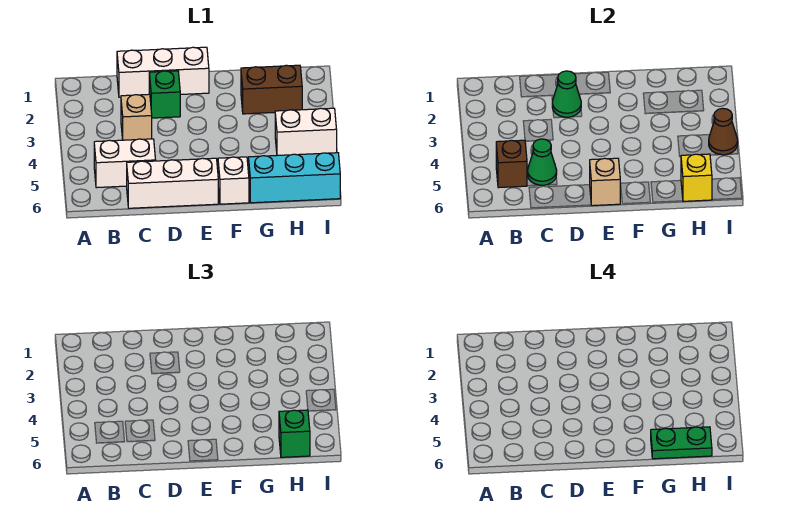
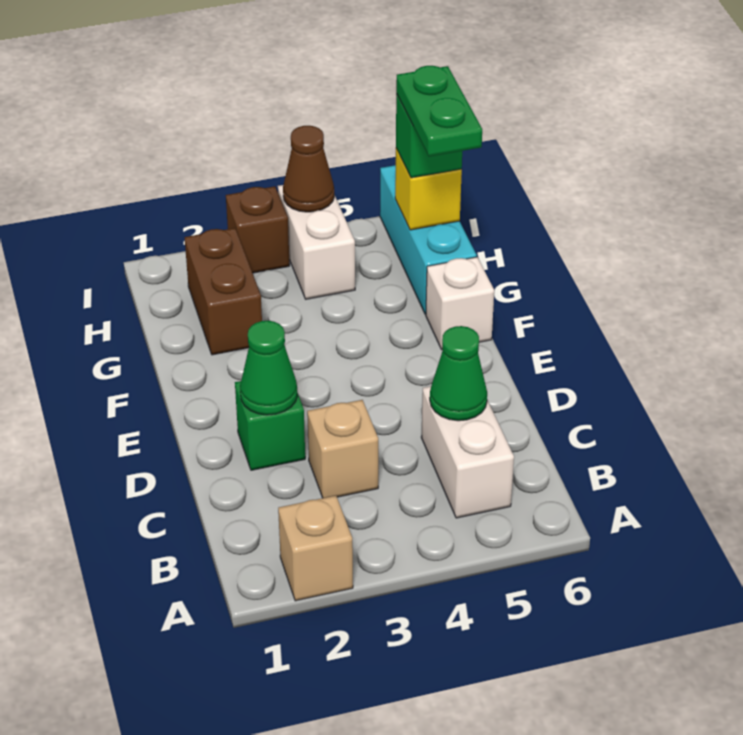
brown 1x1 brick [496,140,527,188] -> brown 1x1 brick moved to [226,186,290,273]
white 1x3 brick [117,47,209,97] -> none
white 1x3 brick [127,158,218,208] -> none
tan 1x1 brick [590,158,620,206] -> tan 1x1 brick moved to [278,496,353,601]

